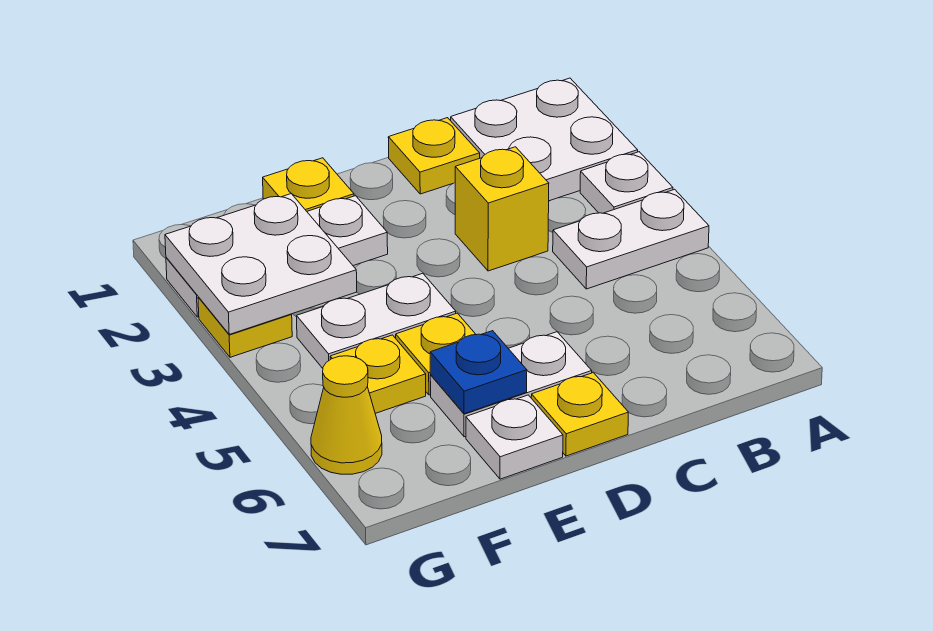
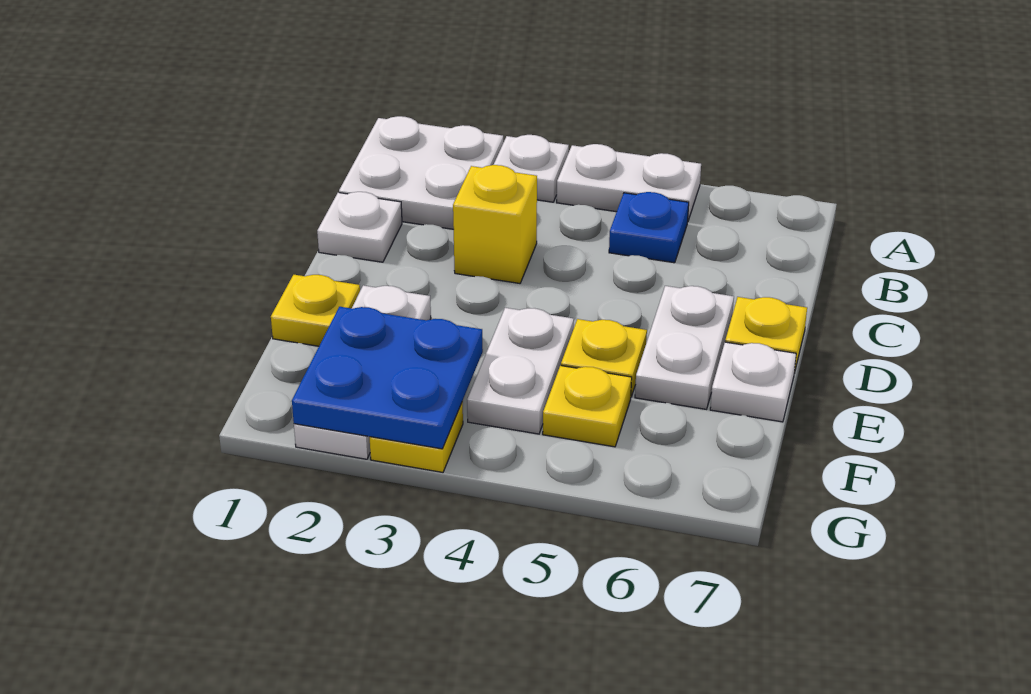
white 1x2 plate [553,189,709,289] -> white 1x2 plate turned to [557,144,701,221]
yellow 1x1 plate [388,118,480,194] -> white 1x1 plate [317,192,402,262]
blue 1x1 plate [430,331,527,414] -> blue 1x1 plate moved to [609,192,689,263]
white 2x2 plate [165,194,357,334] -> blue 2x2 plate [292,307,483,449]
yellow 1x1 cone [311,356,382,474] -> none

